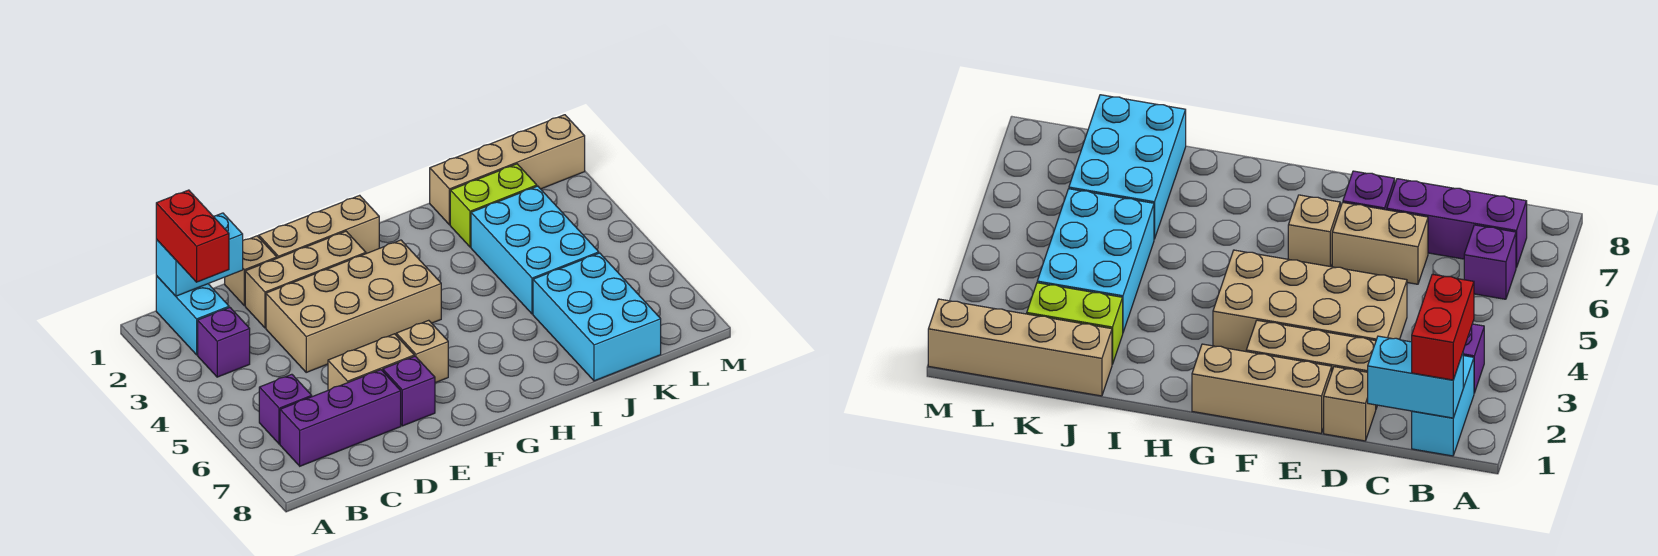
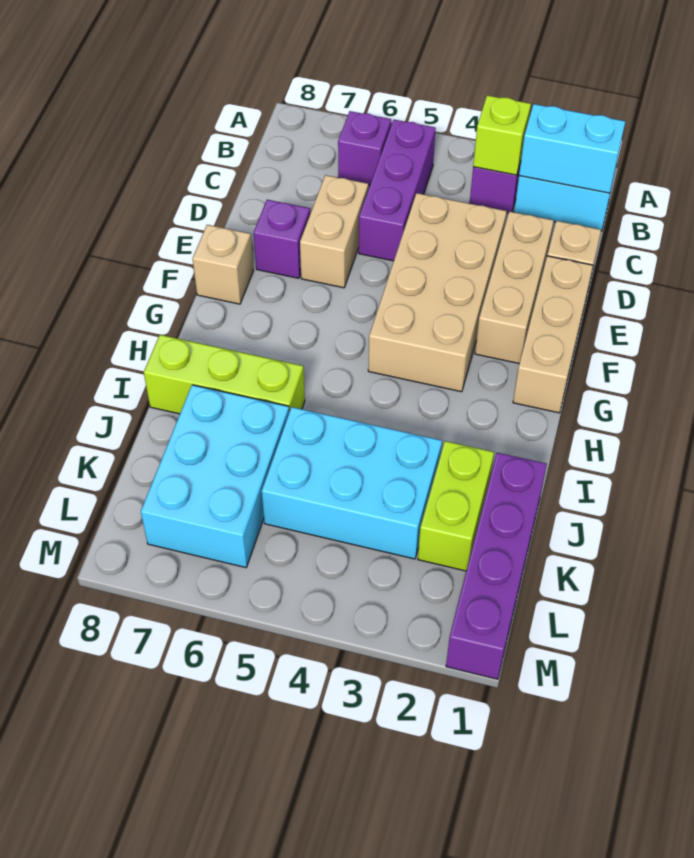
cyan 1x2 brick [156,213,243,296] -> cyan 1x2 brick turned to [519,104,625,193]
red 1x2 brick [156,190,229,282] -> none
none -> lime 1x1 brick [473,95,531,175]
purple 1x3 brick [280,370,401,466] -> purple 1x3 brick moved to [359,120,436,261]
tan 1x1 brick [396,320,448,383] -> tan 1x1 brick moved to [193,225,254,304]
none -> lime 1x3 brick [144,335,305,414]
tan 1x4 brick [430,115,585,225] -> purple 1x4 brick [446,453,547,679]
cyan 2x3 brick [533,253,661,381] -> cyan 2x3 brick turned to [141,385,289,568]

